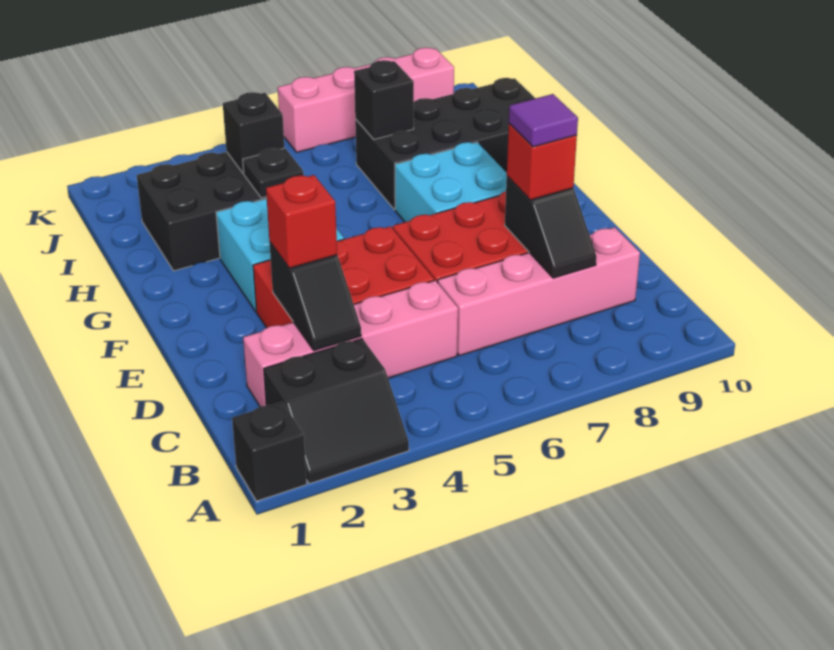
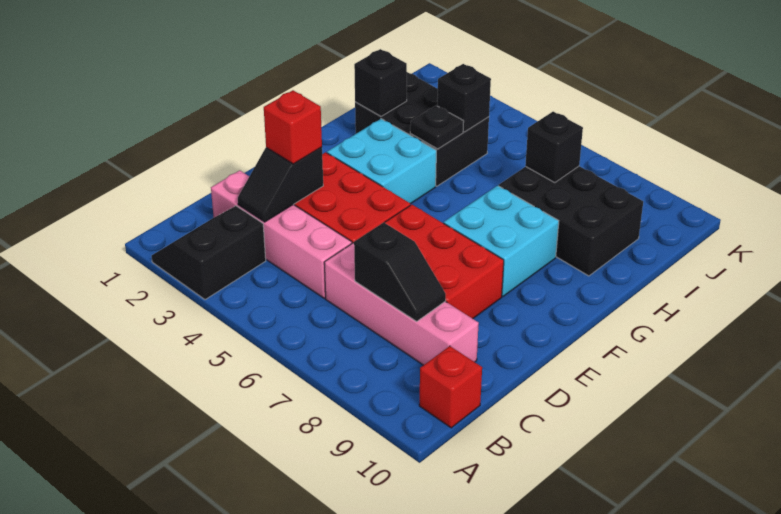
black 1x1 brick [232,402,307,501] -> black 1x1 brick moved to [354,49,407,116]
black 2x2 slope [264,339,409,484] -> black 2x2 slope turned to [152,206,266,300]
black 1x2 slope [505,176,597,278] -> black 1x2 slope turned to [354,222,446,322]
red 1x1 brick [507,124,577,200] -> red 1x1 brick moved to [419,346,482,428]
purple 1x1 tile [509,94,578,147] -> none
black 2x4 brick [355,78,535,210] -> black 2x3 brick [499,166,643,276]
pink 1x4 brick [278,48,454,152] -> none

